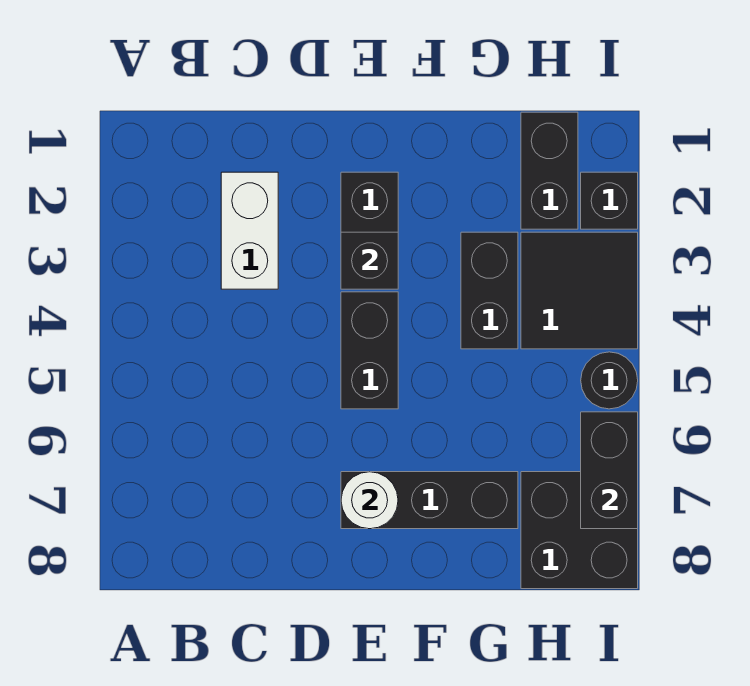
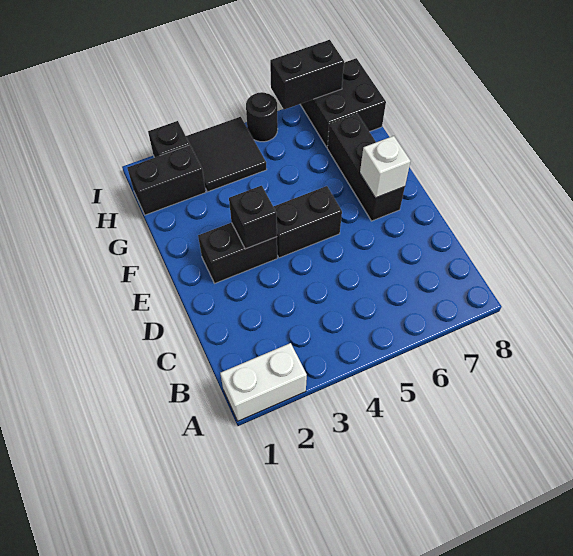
white 1x2 brick [221,172,278,289] -> white 1x2 brick moved to [220,343,307,421]
white 1x1 round brick [341,472,398,529] -> white 1x1 brick [360,136,411,198]
black 1x2 brick [461,232,518,349] -> none

